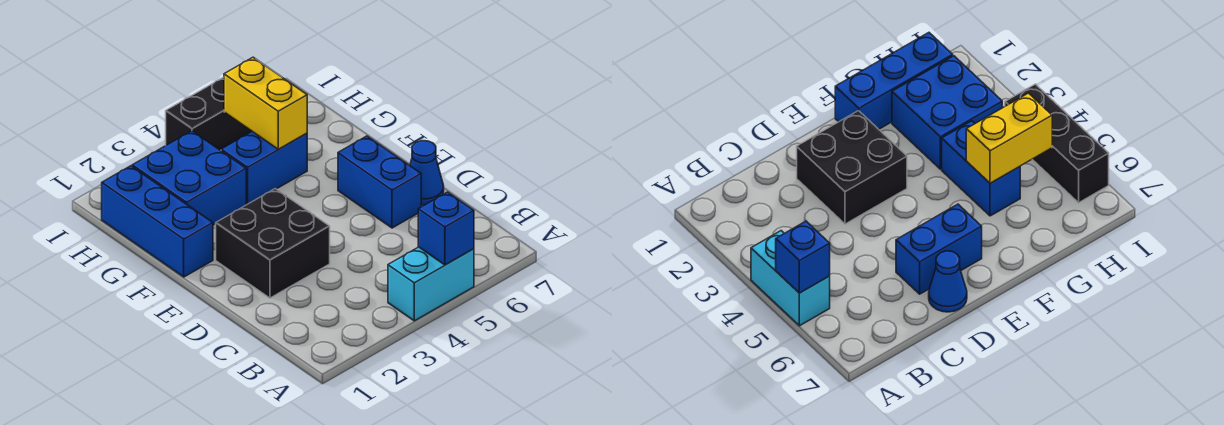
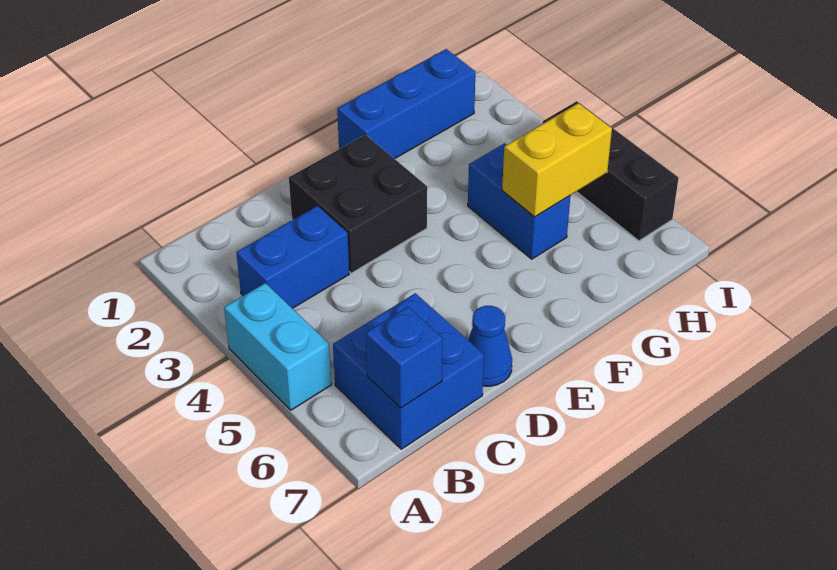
blue 1x1 brick [418,192,474,265] -> blue 1x1 brick moved to [366,307,443,408]
blue 1x2 brick [338,136,421,228] -> blue 1x2 brick moved to [236,206,349,308]
blue 2x2 brick [132,131,246,225] -> blue 2x2 brick moved to [333,293,484,449]

